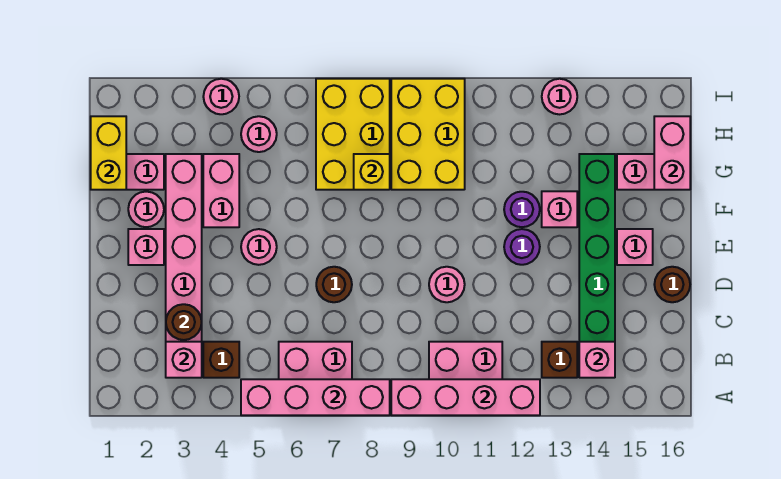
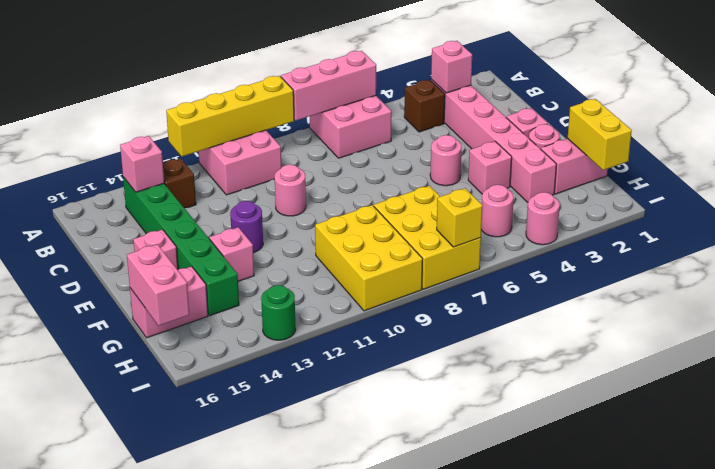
pink 1x4 brick [241,379,390,415] -> pink 1x3 brick [281,51,376,121]
pink 1x4 brick [391,379,540,415] -> yellow 1x4 brick [166,76,294,156]
brown 1x1 round brick [166,304,202,340] -> none
brown 1x1 round brick [316,267,352,302] -> none
brown 1x1 round brick [654,267,690,302] -> none
pink 1x2 brick [203,154,239,227] -> pink 1x1 brick [468,141,512,194]
purple 1x1 round brick [504,192,540,227] -> none
yellow 1x1 brick [354,154,390,190] -> yellow 1x1 brick moved to [437,188,483,247]
pink 1x1 round brick [542,79,577,114] -> green 1x1 round brick [261,285,296,340]

